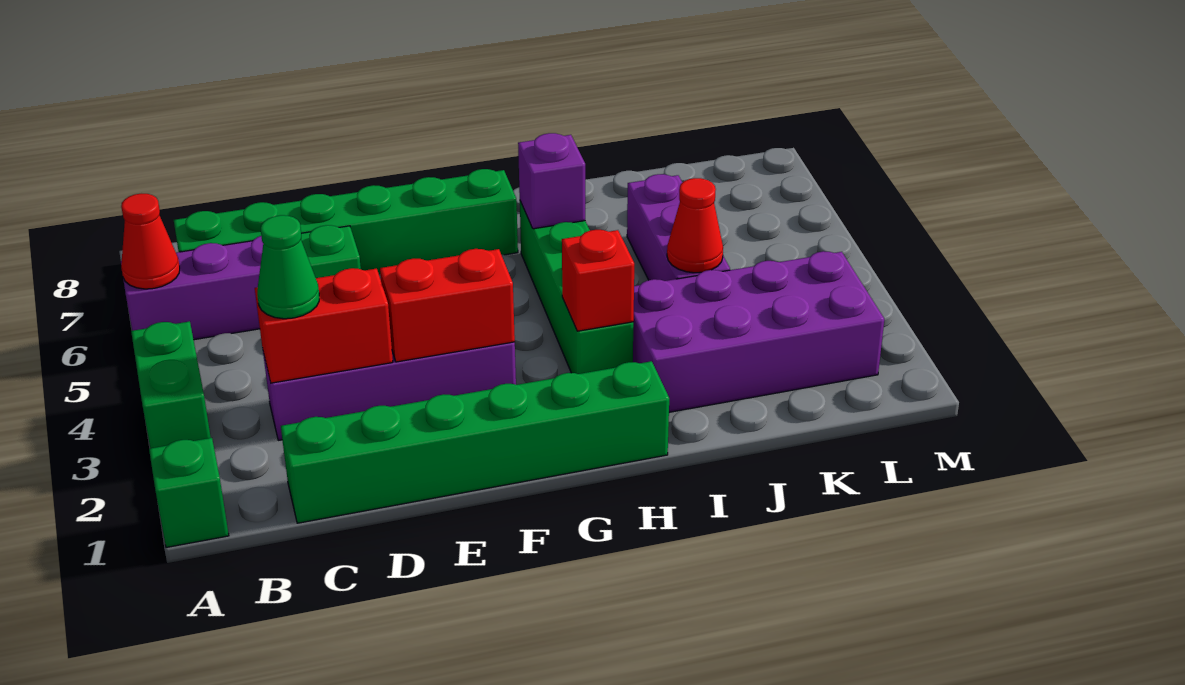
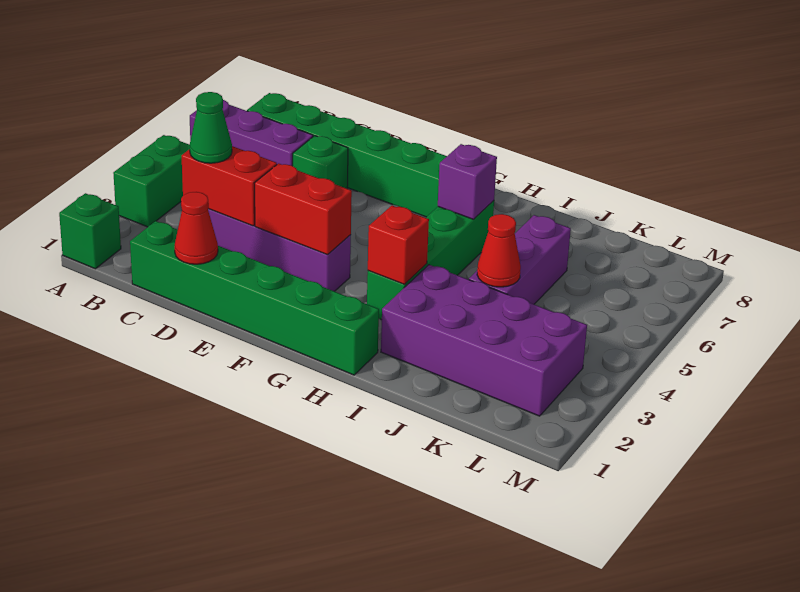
red 1x1 cone [121,194,180,289] -> red 1x1 cone moved to [175,192,218,264]

